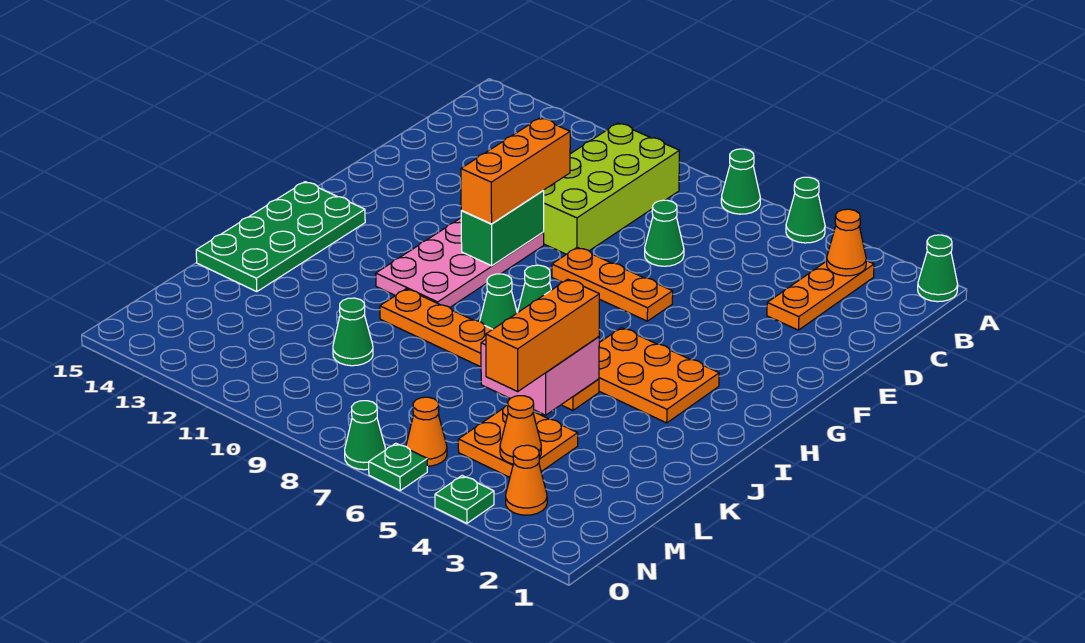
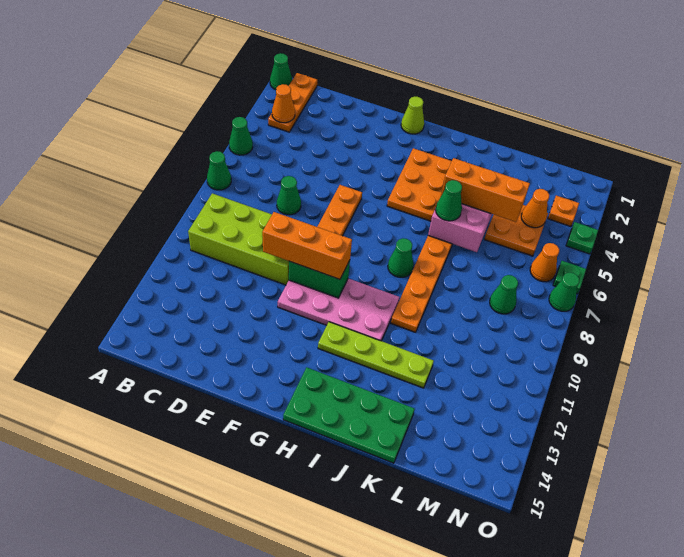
orange 1x3 plate [767,261,874,330] -> orange 1x3 plate turned to [268,73,317,132]
none -> lime 1x1 cone [401,97,424,134]
none -> lime 1x4 plate [318,322,434,388]
green 1x1 cone [333,298,373,366] -> green 1x1 cone moved to [490,275,518,314]
orange 1x1 cone [506,445,547,515] -> orange 1x1 plate [548,196,579,227]

